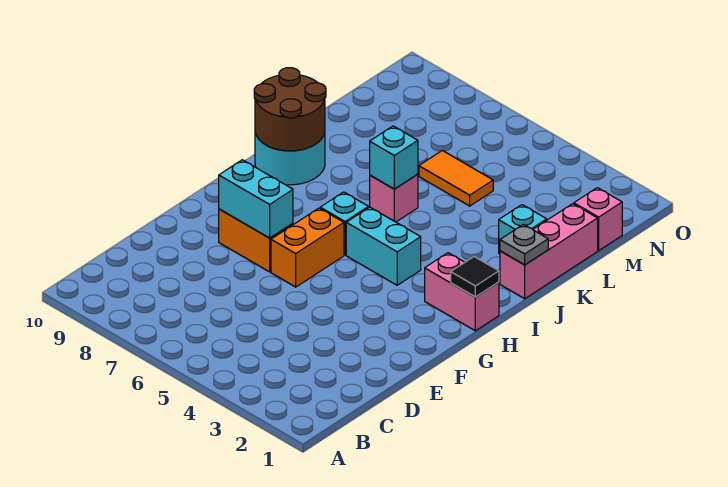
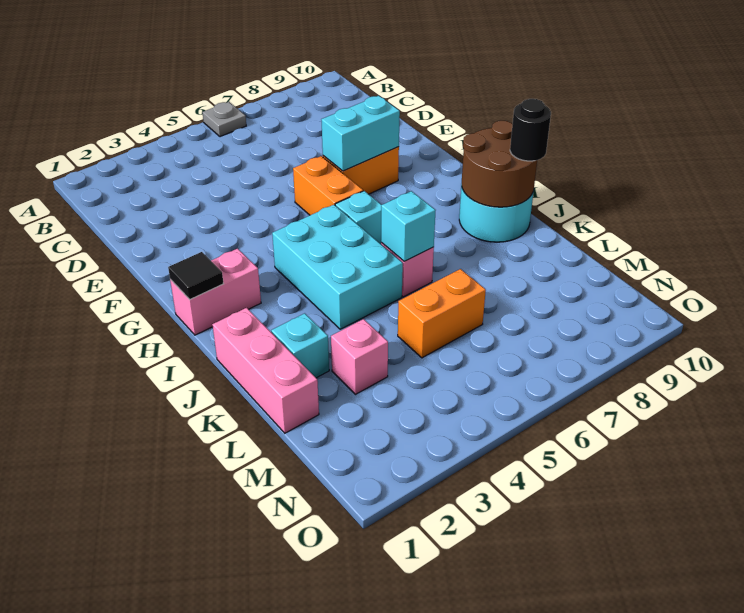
cyan 1x2 brick [346,207,421,285] -> cyan 2x3 brick [272,205,403,329]
grey 1x1 plate [500,224,548,265] -> grey 1x1 plate moved to [202,102,246,137]
none -> black 1x1 round brick [510,99,551,161]
orange 1x2 tile [419,151,493,206] -> orange 1x2 brick [398,269,486,358]
pink 1x1 brick [574,188,622,251] -> pink 1x1 brick moved to [331,319,388,394]

